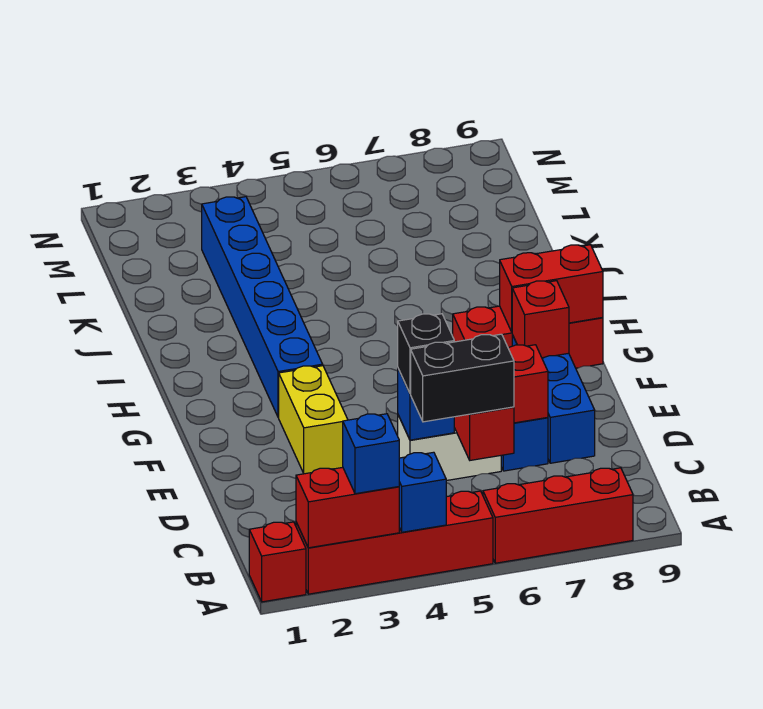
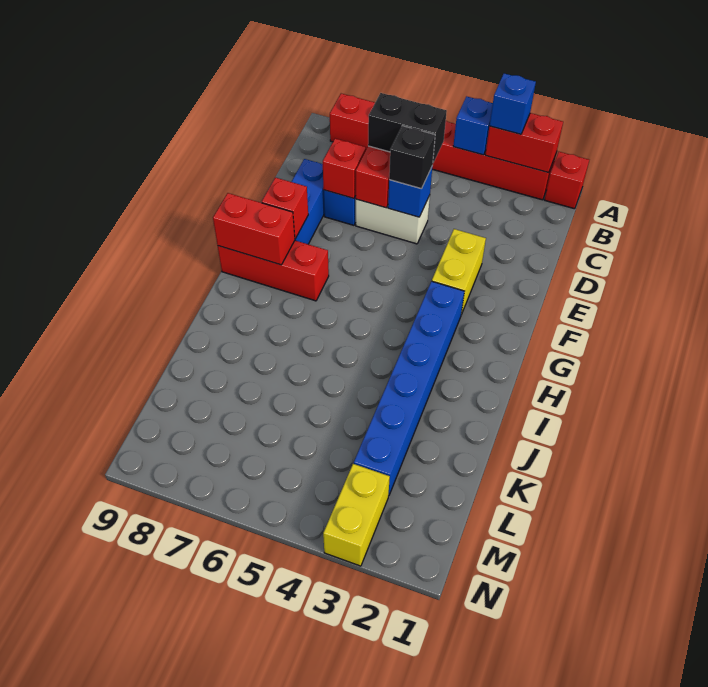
none -> yellow 1x2 brick [323,464,390,566]

